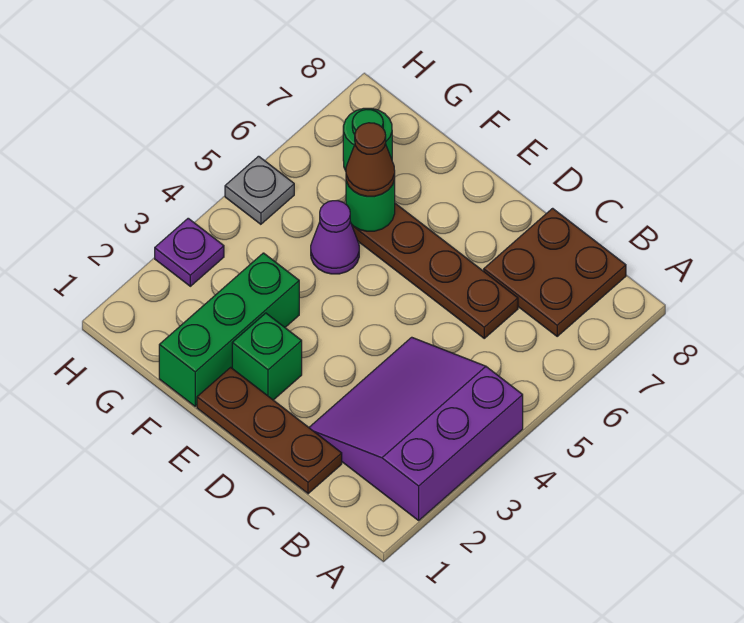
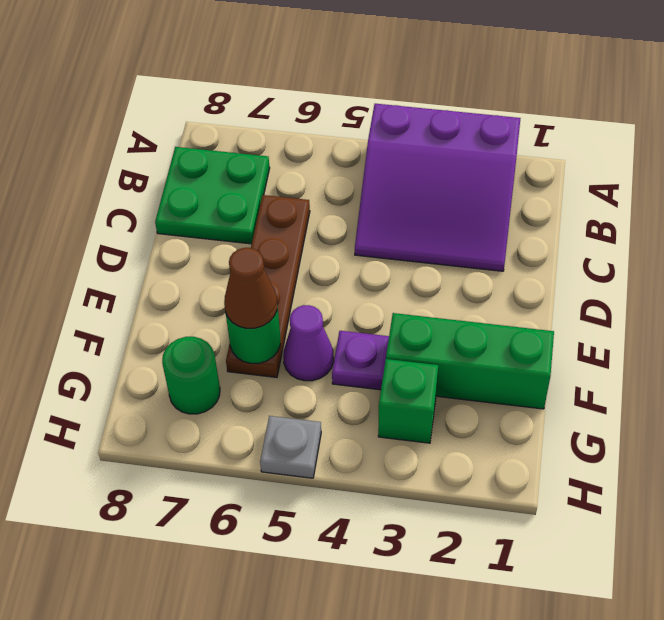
brown 2x2 plate [484,208,626,336] -> green 2x2 plate [155,147,270,244]
brown 1x3 plate [197,367,342,494] -> none
green 1x1 brick [232,313,302,400] -> green 1x1 brick moved to [378,359,438,443]
purple 1x1 plate [155,218,224,286] -> purple 1x1 plate moved to [332,331,389,390]

